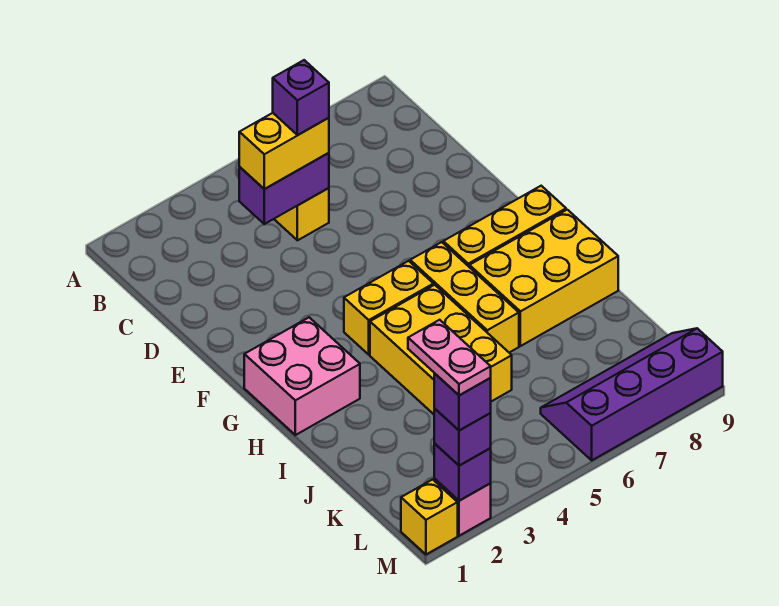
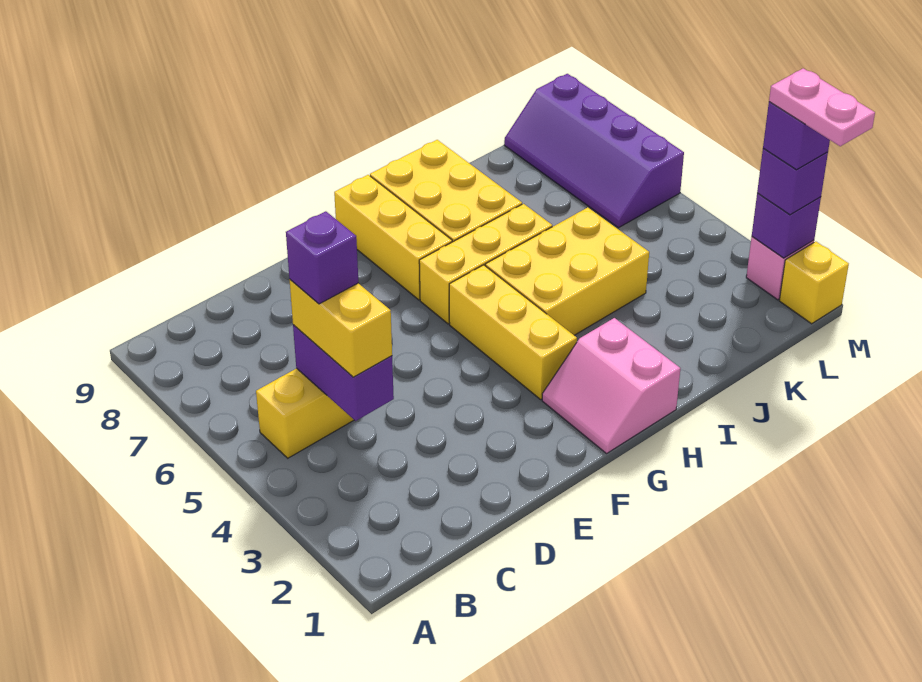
pink 2x2 brick [244,317,360,435] -> pink 2x2 slope [542,318,681,453]
yellow 1x2 brick [344,261,433,355] -> yellow 1x3 brick [449,265,577,399]
pink 1x2 plate [408,320,491,395] -> pink 1x2 plate turned to [769,68,875,146]

